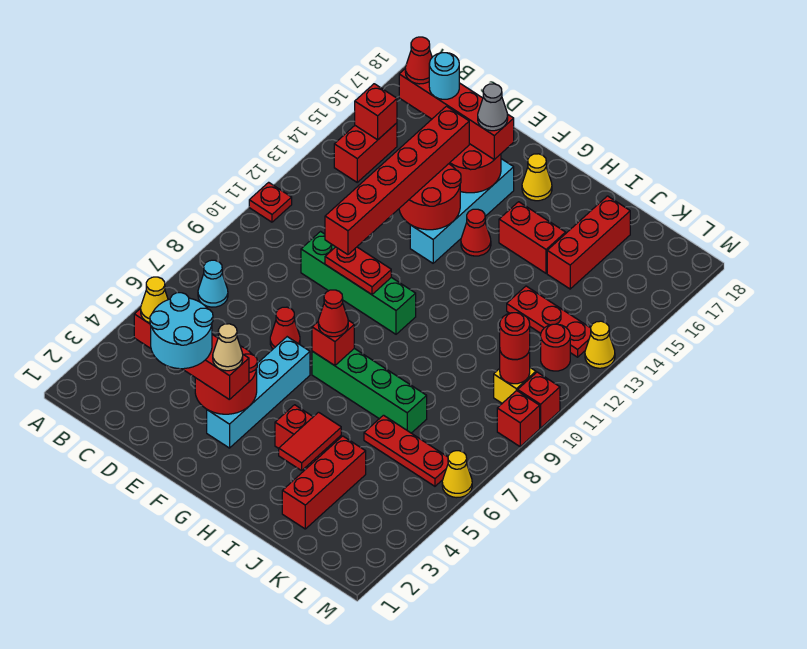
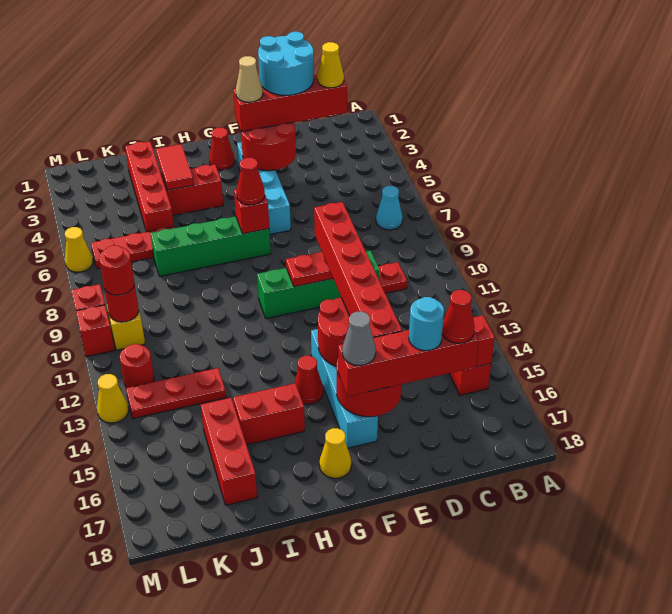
red 1x1 plate [249,182,292,222] -> red 1x1 plate moved to [378,262,407,293]
red 1x1 cone [270,307,300,349] -> red 1x1 cone moved to [209,128,235,170]
red 1x3 brick [282,436,366,529] -> red 1x4 brick [125,142,174,232]

